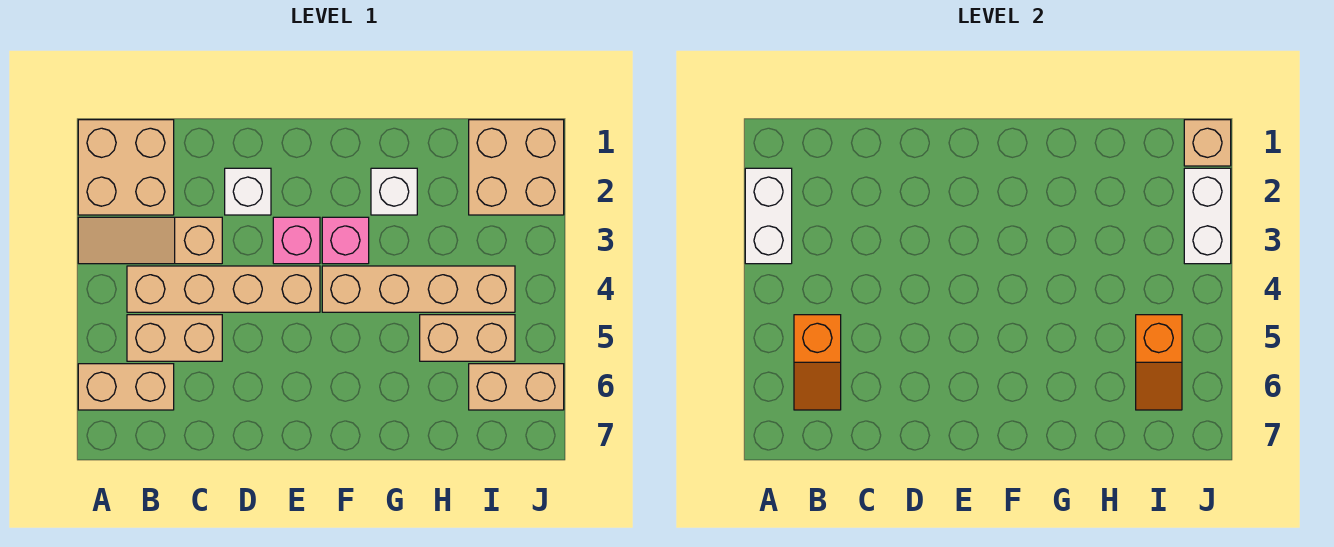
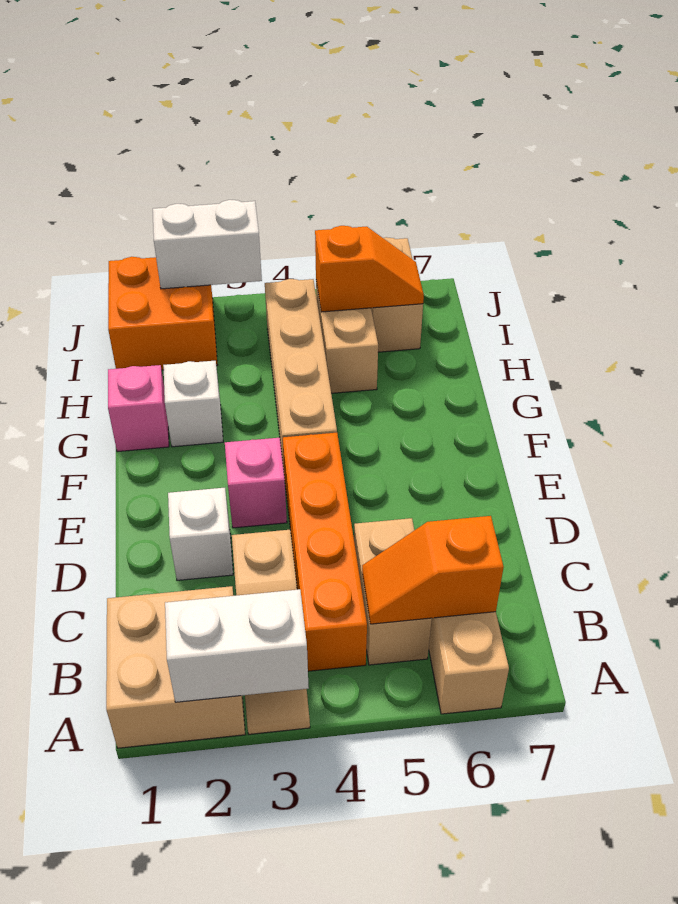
tan 1x4 brick [127,266,320,312] -> orange 1x4 brick [283,433,367,671]
orange 1x2 slope [794,315,841,410] -> orange 1x2 slope turned to [362,516,504,624]
pink 1x1 brick [322,217,369,264] -> pink 1x1 brick moved to [108,365,169,452]
tan 2x2 brick [469,120,564,215] -> orange 2x2 brick [108,257,217,370]
tan 1x1 brick [1184,120,1231,166] -> none

